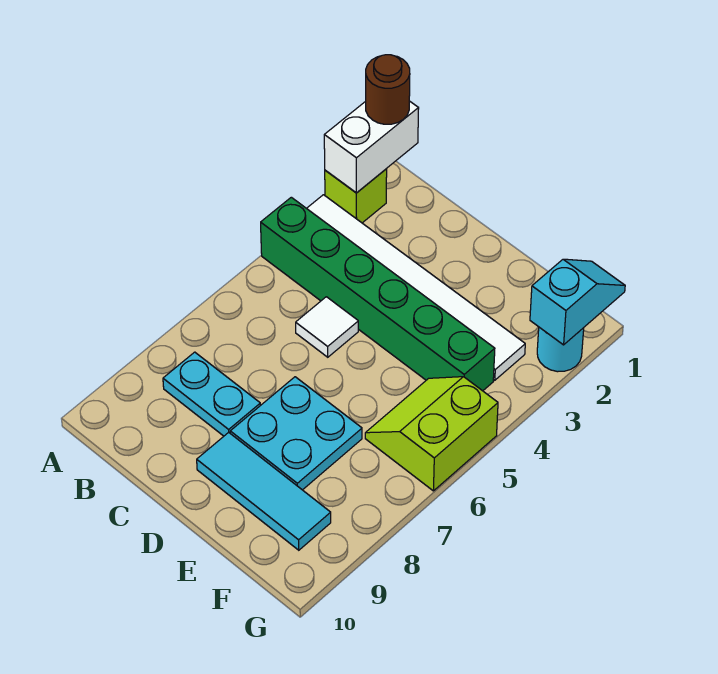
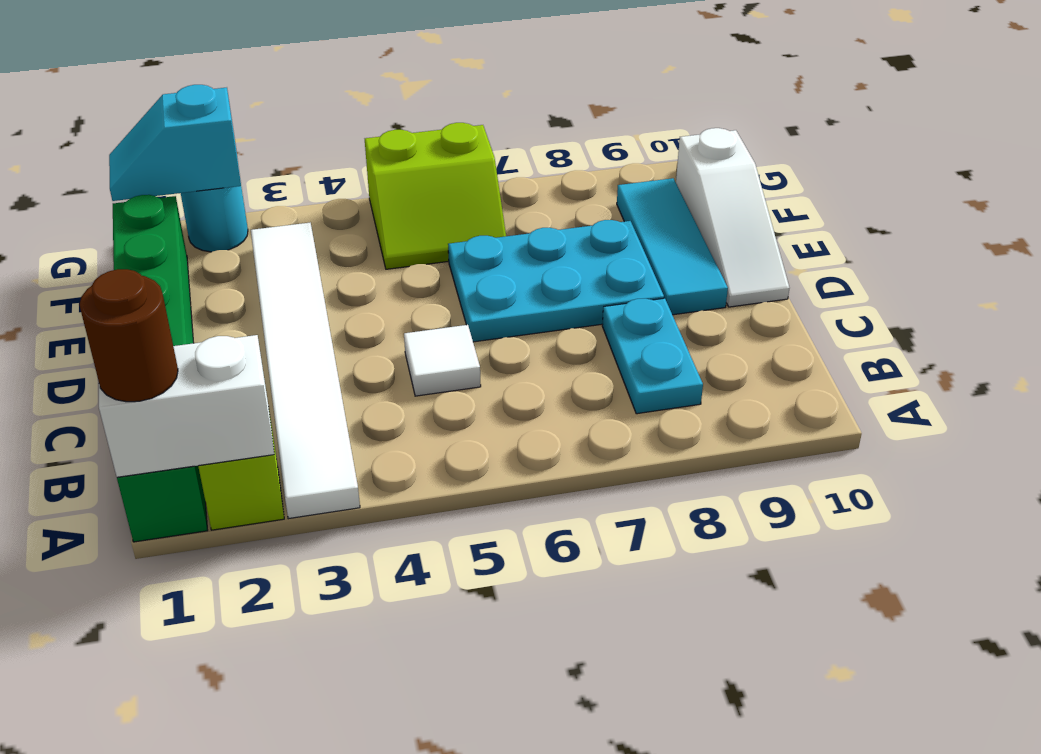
green 1x6 brick [261,197,495,391] -> green 1x6 brick moved to [113,195,208,542]
cyan 2x2 plate [230,377,362,490] -> cyan 2x3 plate [448,220,664,342]
none -> white 1x3 slope [676,128,789,307]

